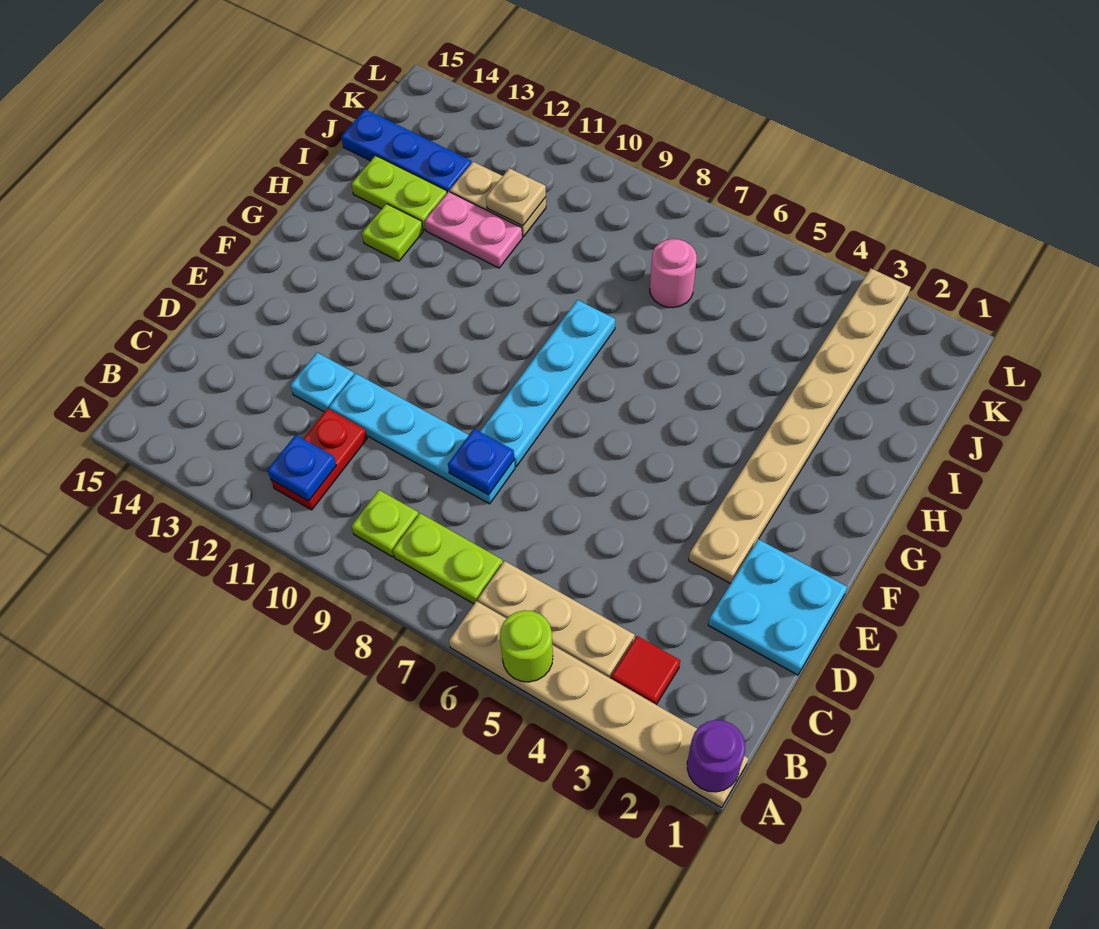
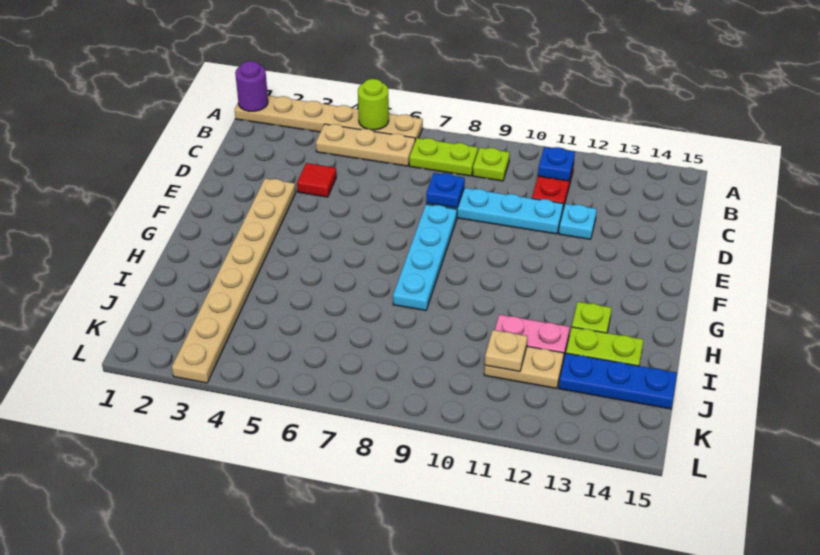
red 1x1 tile [611,636,680,705] -> red 1x1 tile moved to [297,163,336,197]
cyan 2x2 plate [708,539,847,675] -> none
pink 1x1 round brick [650,239,697,308] -> none

